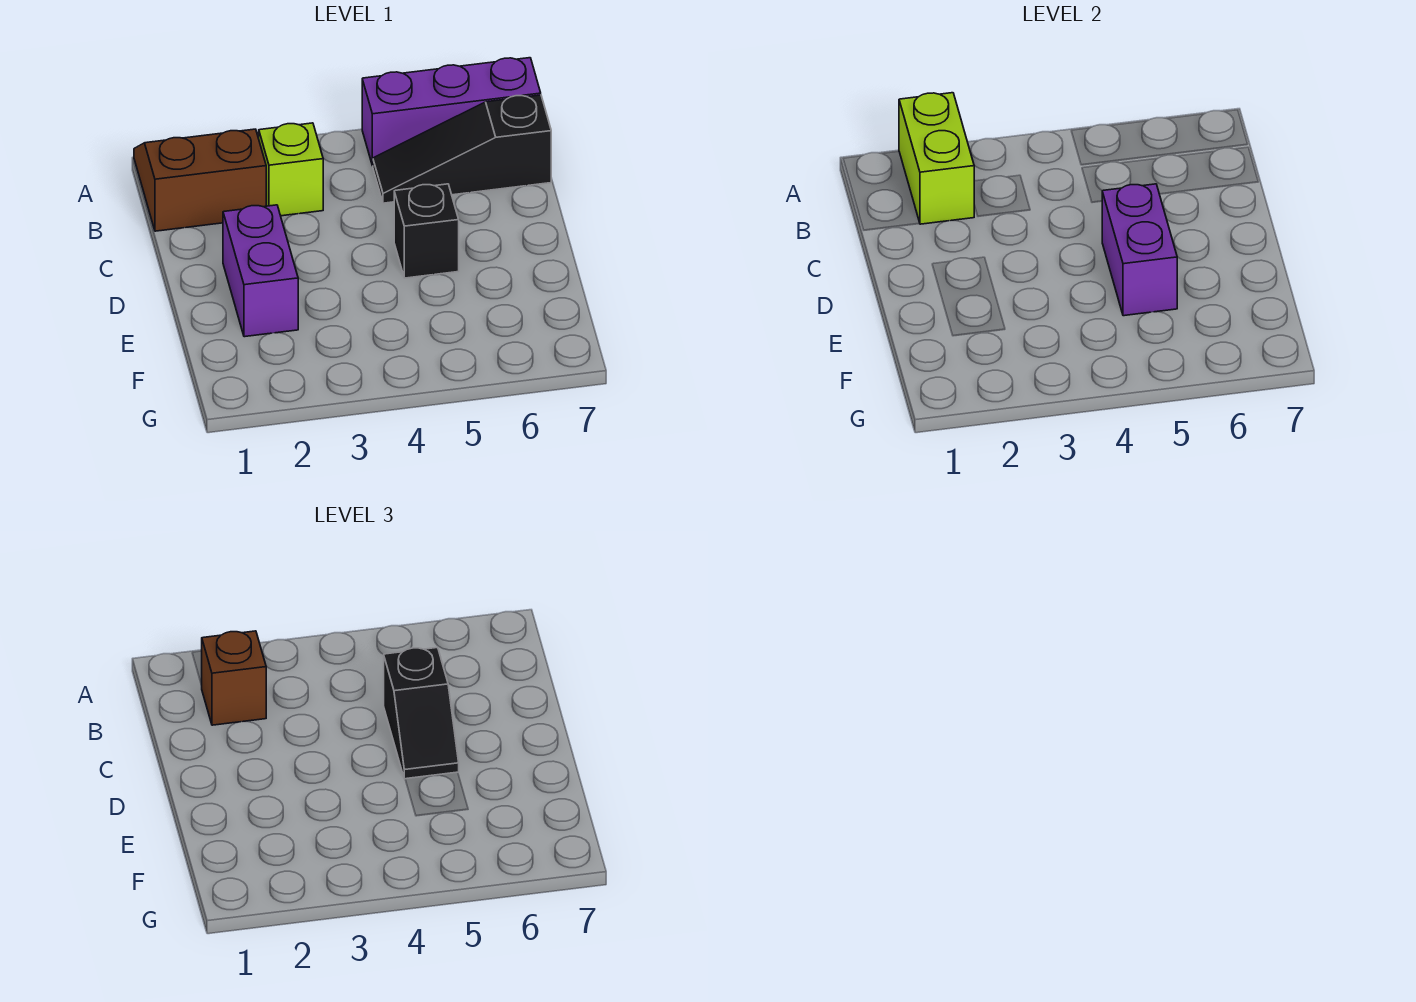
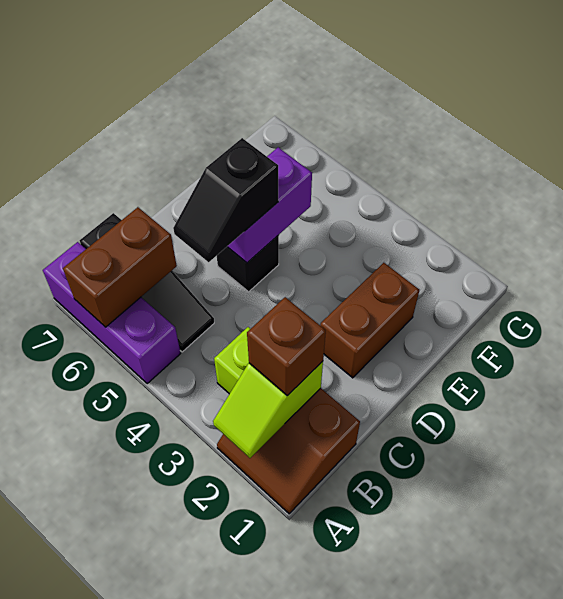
lime 1x2 brick [899,93,974,224] -> lime 1x2 slope [213,361,323,458]
none -> brown 1x2 brick [63,207,177,327]
black 1x2 slope [384,648,459,779] -> black 1x2 slope turned to [173,138,278,262]
purple 1x2 brick [223,205,298,337] -> brown 1x2 brick [320,263,419,378]

